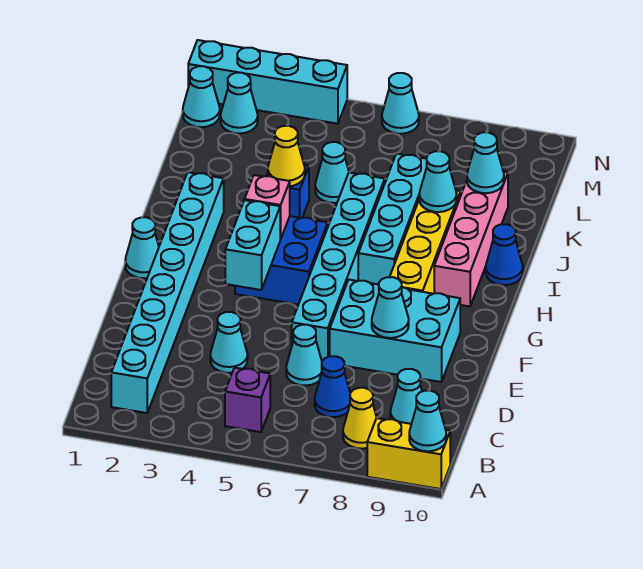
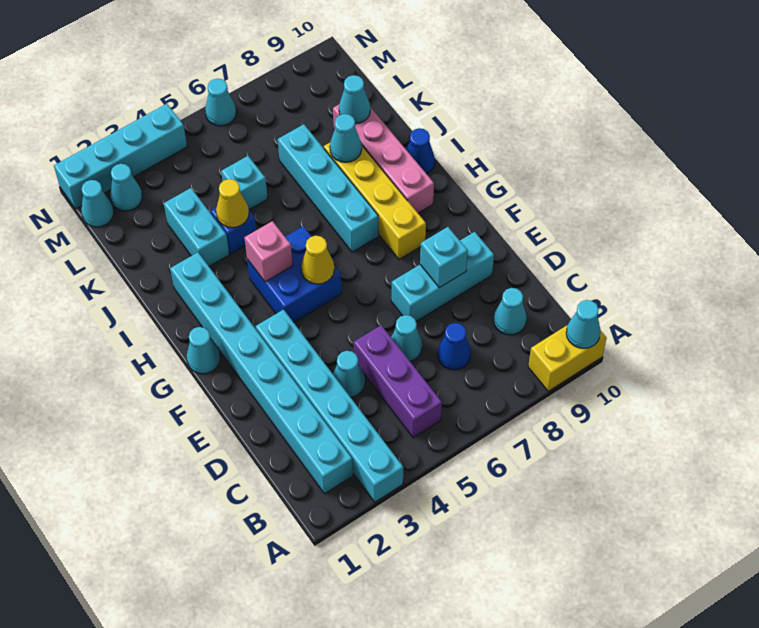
purple 1x1 brick [225,368,270,432] -> purple 1x3 brick [354,325,442,438]
yellow 1x1 cone [343,388,377,449] -> yellow 1x1 cone moved to [301,236,334,284]
cyan 1x6 brick [292,173,385,361] -> cyan 1x6 brick moved to [256,310,403,502]
cyan 2x3 brick [330,280,460,382] -> cyan 1x3 brick [391,232,494,321]
cyan 1x1 cone [372,277,409,338] -> cyan 1x1 brick [420,227,468,288]
cyan 1x2 brick [225,200,280,290] -> cyan 1x2 brick moved to [164,188,229,267]
cyan 1x1 cone [315,142,349,203] -> cyan 1x1 brick [221,156,268,210]

